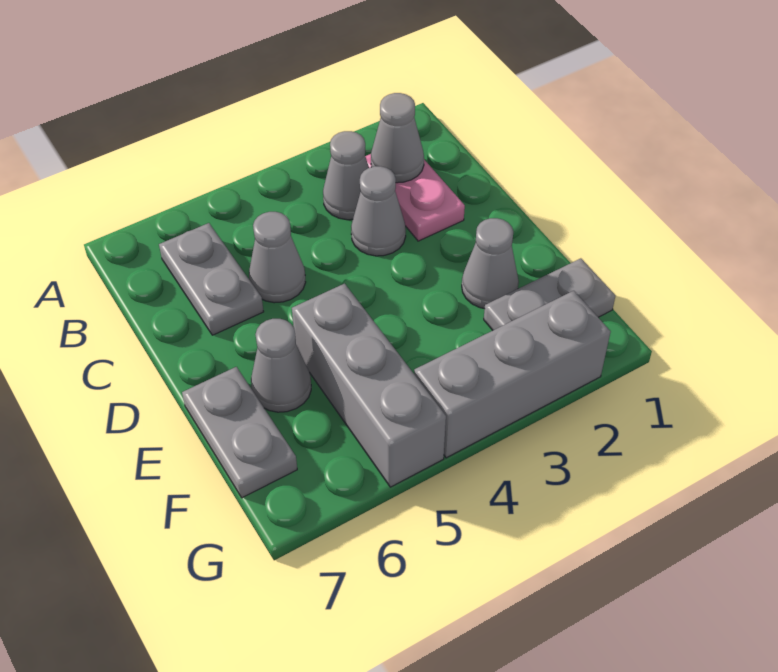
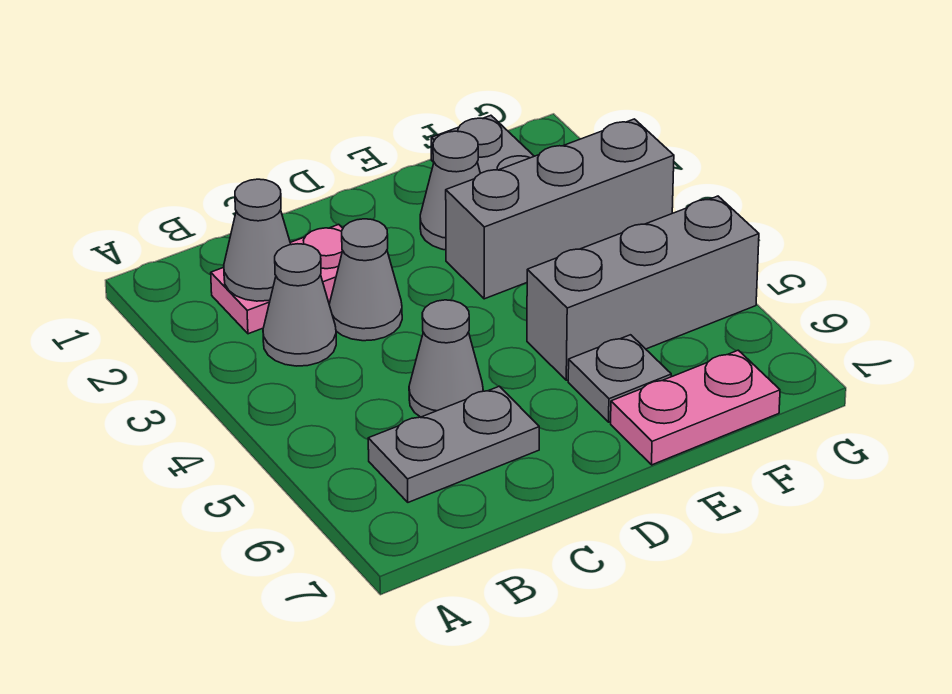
grey 1x1 cone [251,319,311,412] -> grey 1x1 plate [568,335,671,422]
grey 1x2 plate [182,367,297,498] -> pink 1x2 plate [611,350,780,465]
grey 1x3 brick [414,291,611,458] -> grey 1x3 brick turned to [446,119,674,299]

